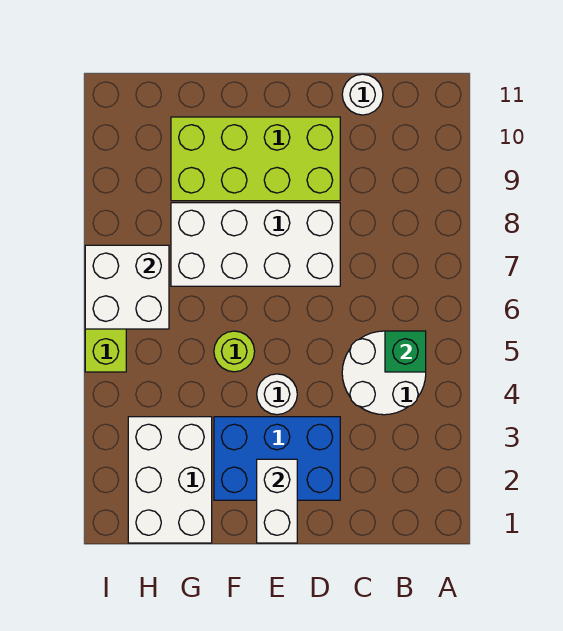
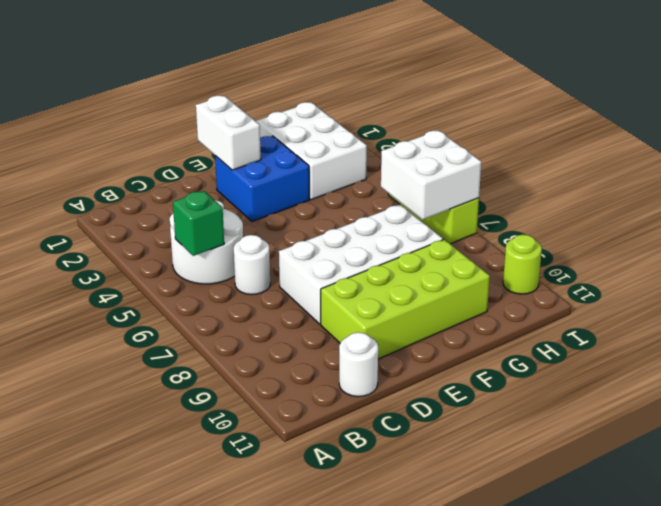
blue 2x3 brick [214,417,340,500] -> blue 2x2 brick [215,136,309,222]
white 1x1 round brick [257,374,297,415] -> white 1x1 round brick moved to [234,235,270,295]
lime 1x1 round brick [214,331,255,372] -> lime 1x1 round brick moved to [503,235,542,294]

